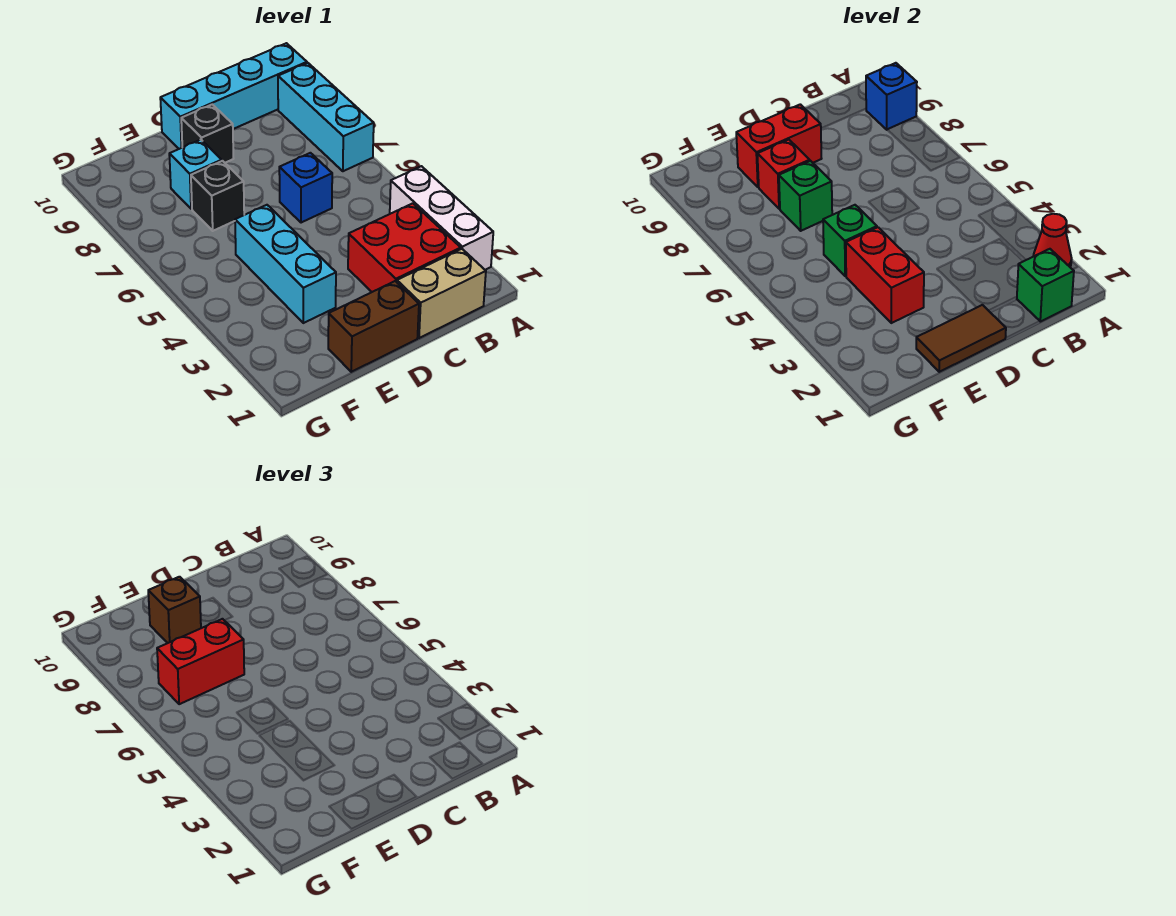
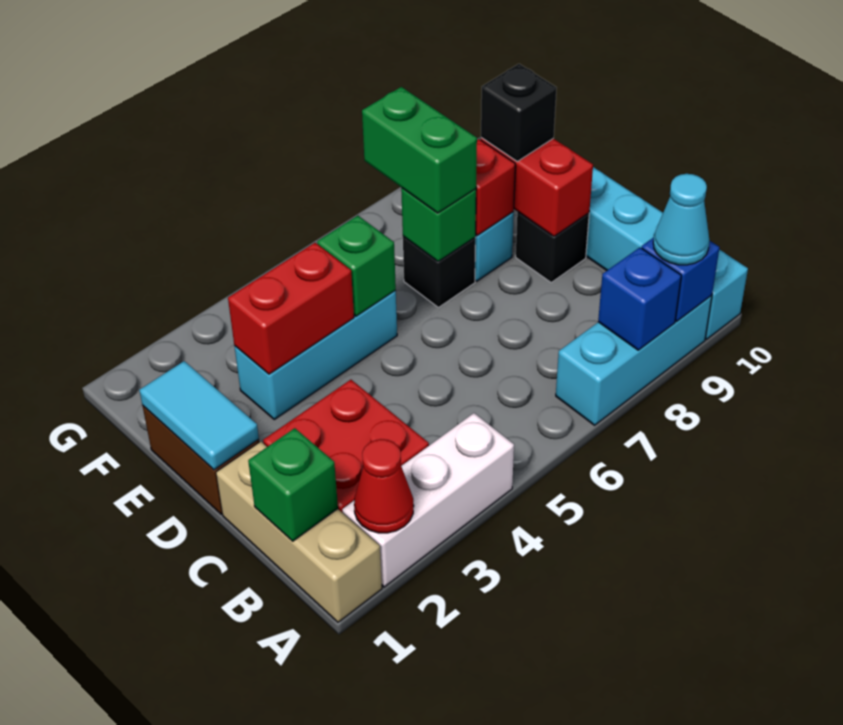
none -> cyan 1x1 cone [653,174,710,265]
tan 1x2 brick [397,249,486,338] -> tan 1x3 brick [216,441,382,622]
blue 1x1 brick [279,153,332,223] -> blue 1x1 brick moved to [598,247,681,350]
brown 1x2 tile [916,305,1006,372] -> cyan 1x2 tile [139,361,259,470]
red 1x2 brick [157,619,244,704] -> green 1x2 brick [362,87,477,213]
brown 1x1 brick [148,577,201,643] -> black 1x1 brick [481,64,556,161]

